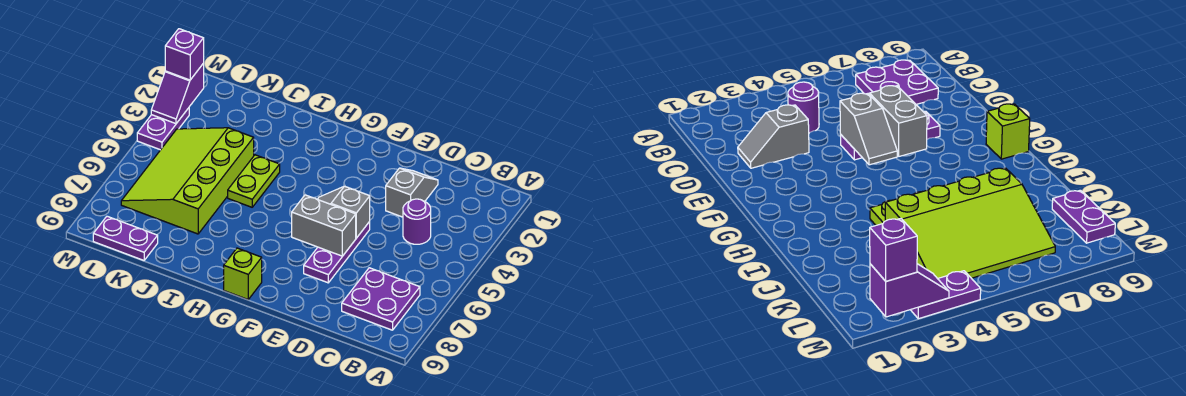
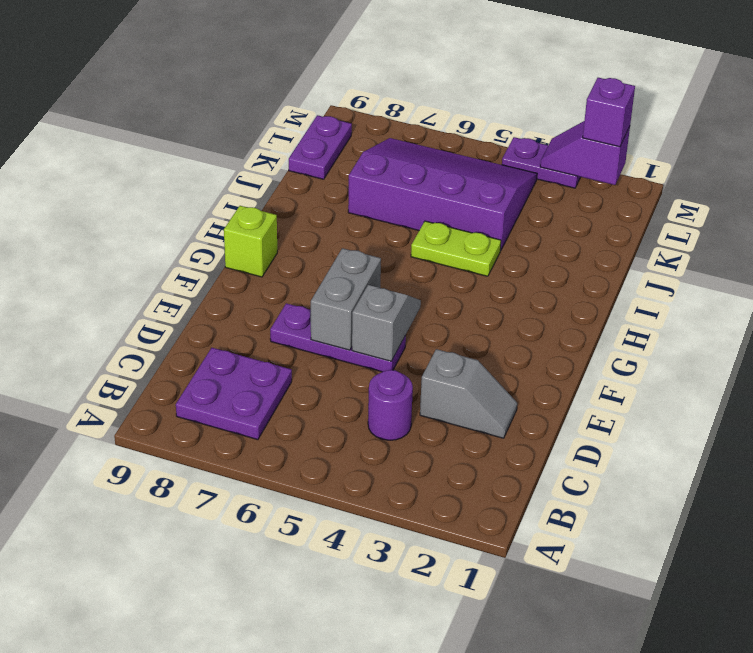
lime 3x4 slope [121,128,254,234] -> purple 3x4 slope [348,138,537,251]

